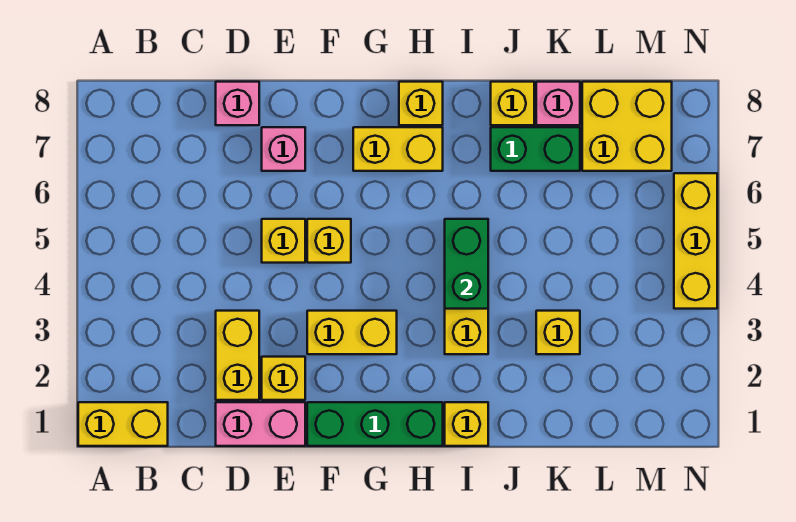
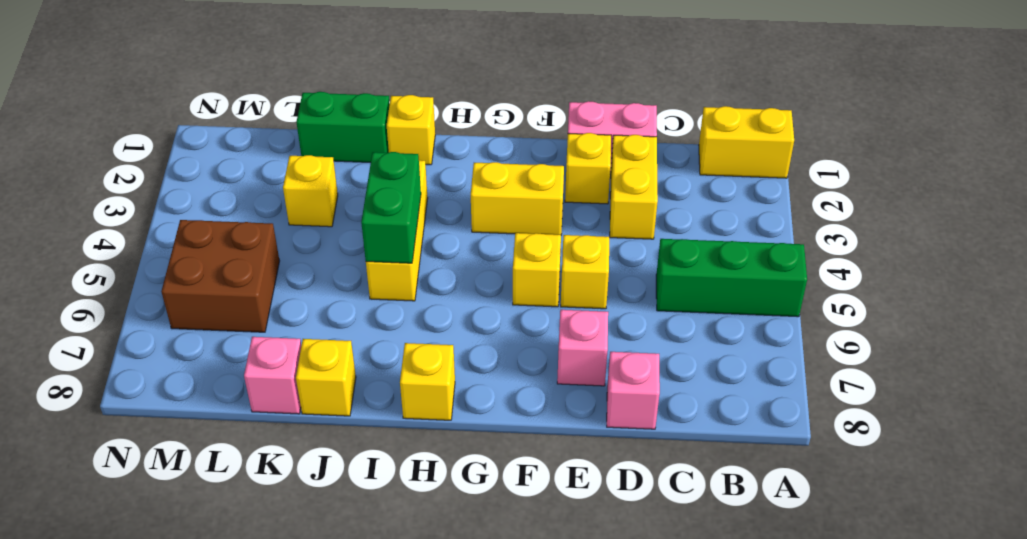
green 1x3 brick [307,402,443,446] -> green 1x3 brick moved to [656,239,807,317]
yellow 1x2 brick [353,127,443,171] -> none
green 1x2 brick [491,127,580,171] -> green 1x2 brick moved to [296,92,390,163]
none -> brown 2x2 brick [161,220,279,332]
yellow 2x2 brick [582,82,672,171] -> none
yellow 1x3 brick [674,173,717,309] -> none

